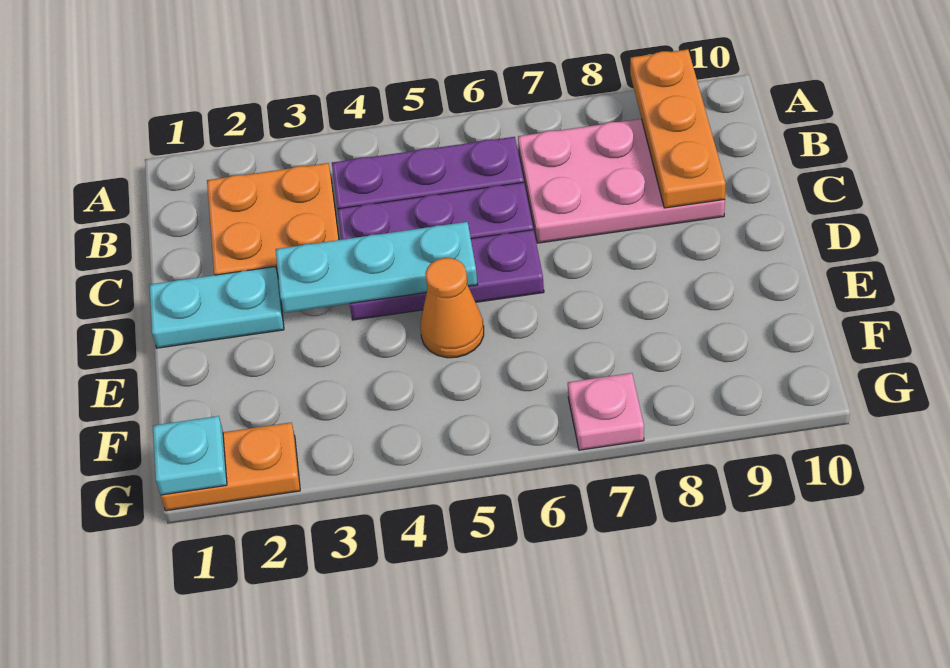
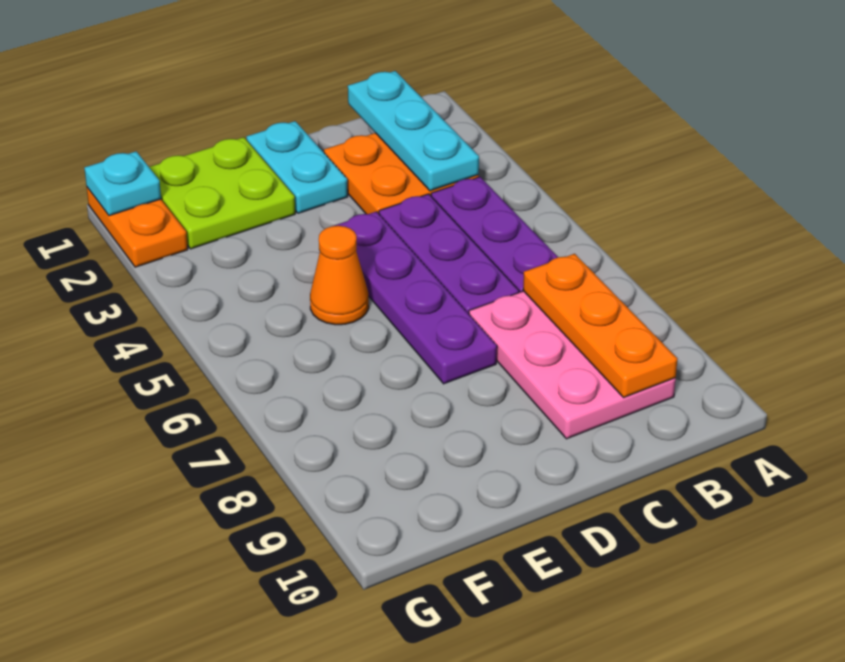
orange 1x3 plate [630,49,726,208] -> orange 1x3 plate turned to [523,254,677,397]
cyan 1x3 plate [276,222,477,313] -> cyan 1x3 plate moved to [348,71,479,191]
purple 1x3 plate [350,230,544,320] -> purple 1x4 plate [334,212,497,384]
none -> lime 2x2 plate [149,137,295,249]
pink 1x1 plate [568,373,644,450] -> none

